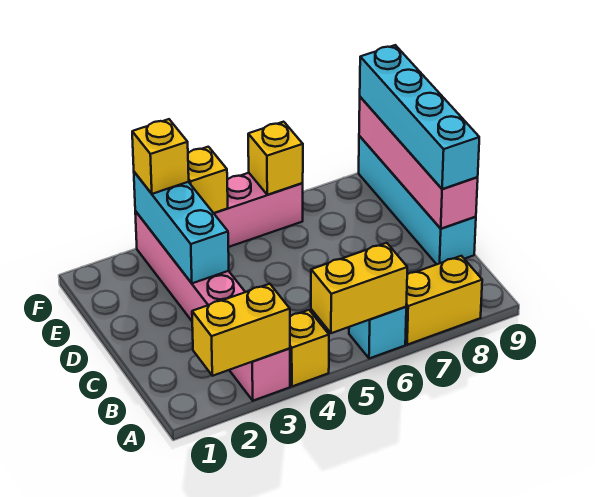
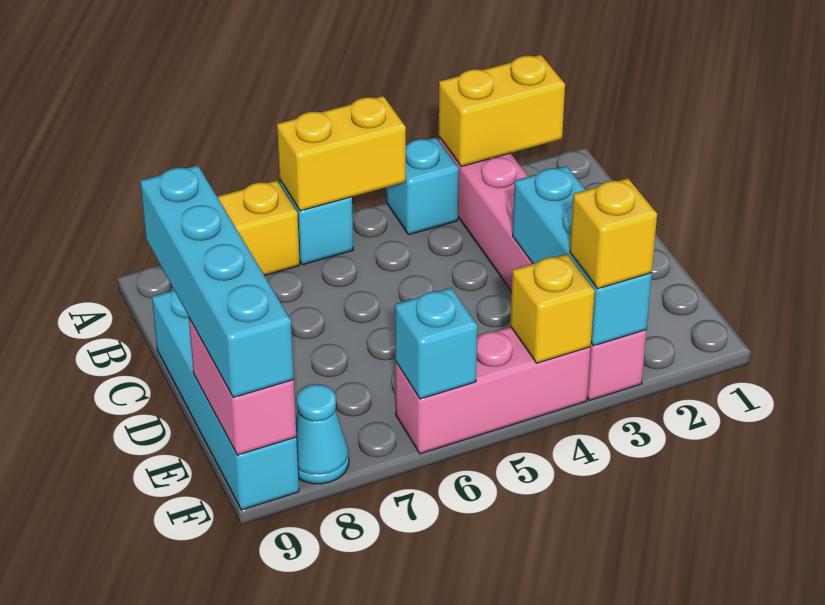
yellow 1x1 brick [290,310,329,386] -> cyan 1x1 brick [387,137,459,235]
pink 1x4 brick [359,97,478,229] -> pink 1x2 brick [189,318,296,455]
yellow 1x1 brick [248,122,303,195] -> cyan 1x1 brick [395,288,477,399]
none -> cyan 1x1 cone [296,384,349,484]

